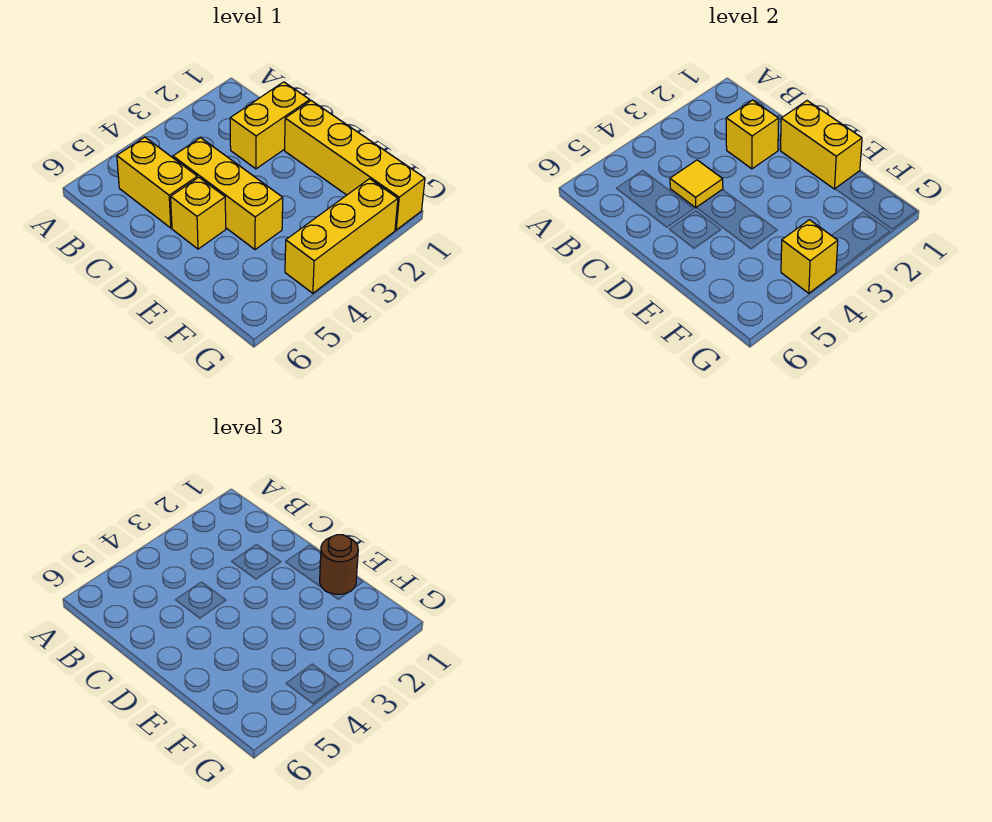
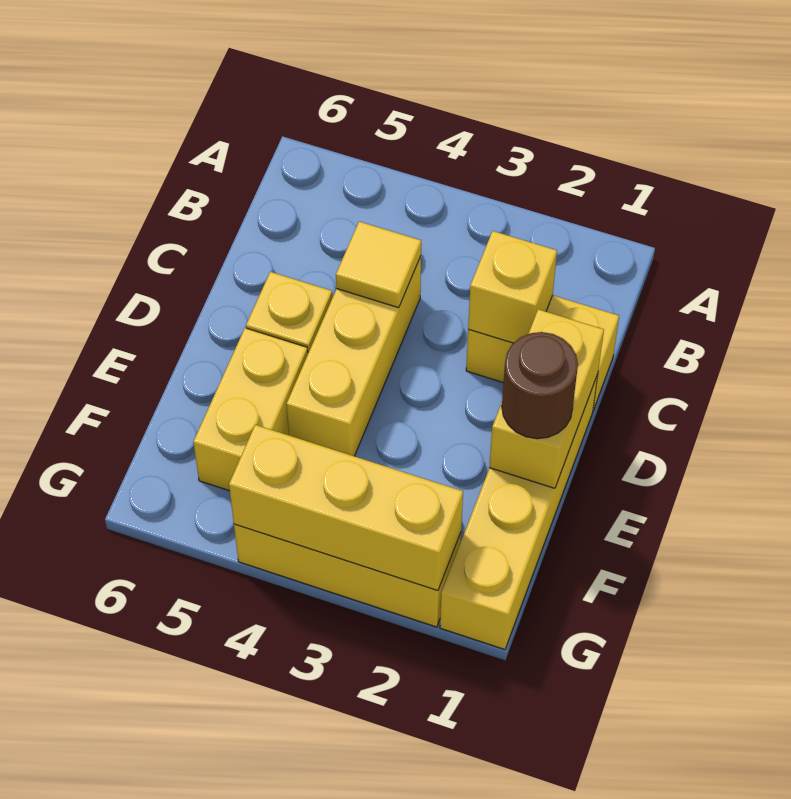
yellow 1x2 brick [117,137,197,228] -> yellow 1x2 brick moved to [193,328,308,491]
yellow 1x1 brick [781,220,838,293] -> yellow 1x3 brick [229,425,463,590]

